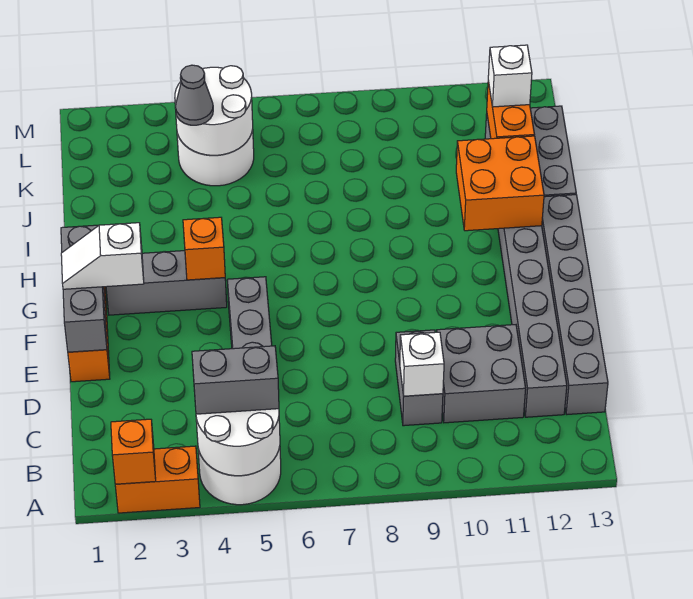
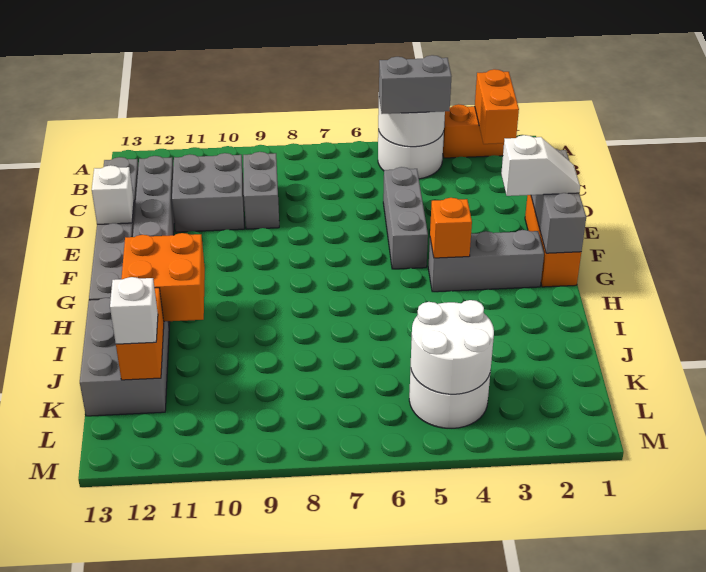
orange 1x1 brick [111,419,156,484] -> orange 1x2 brick [475,69,519,144]
white 1x1 brick [400,332,444,396] -> white 1x1 brick moved to [92,165,134,224]
grey 1x1 cone [175,65,213,125] -> none

